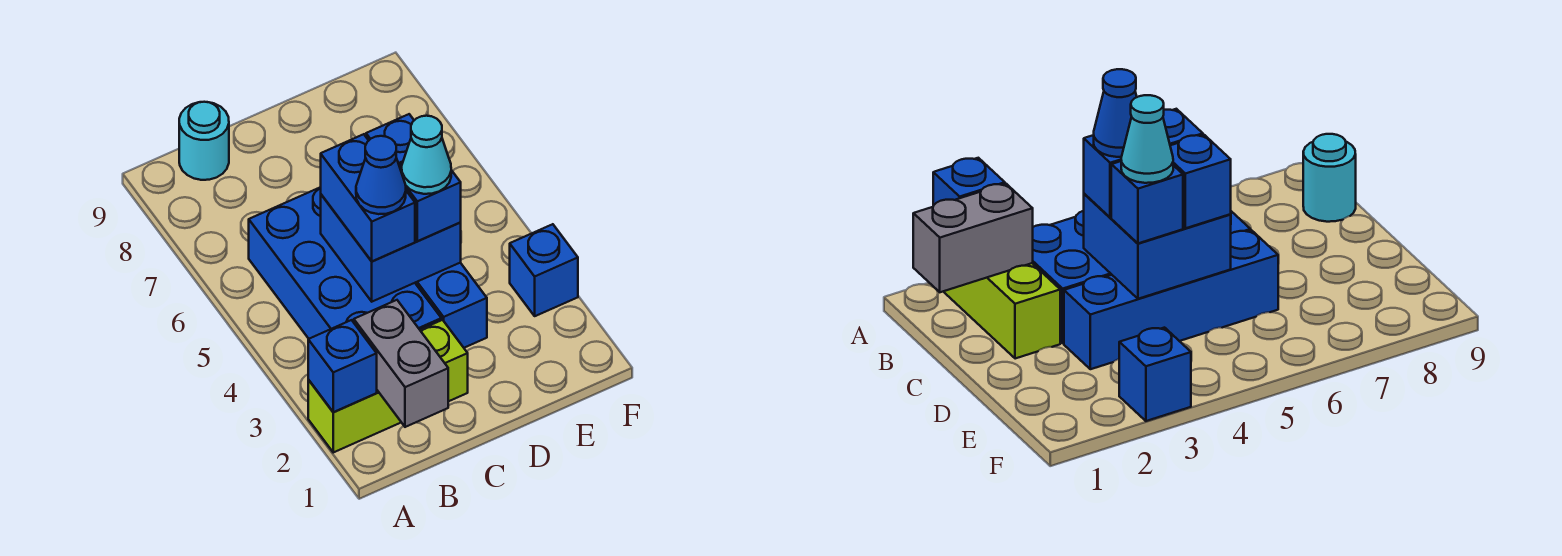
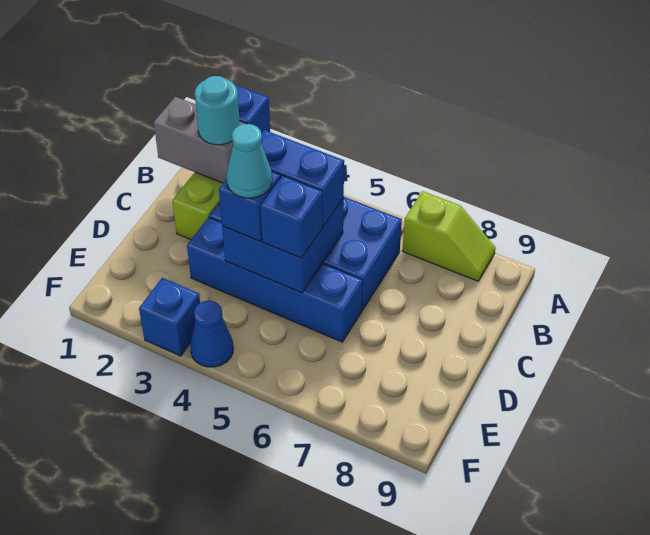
none -> lime 1x2 slope [402,191,496,281]
cyan 1x1 round brick [179,102,229,180] -> cyan 1x1 round brick moved to [195,76,240,145]
blue 1x1 cone [356,136,406,214] -> blue 1x1 cone moved to [190,301,233,367]

